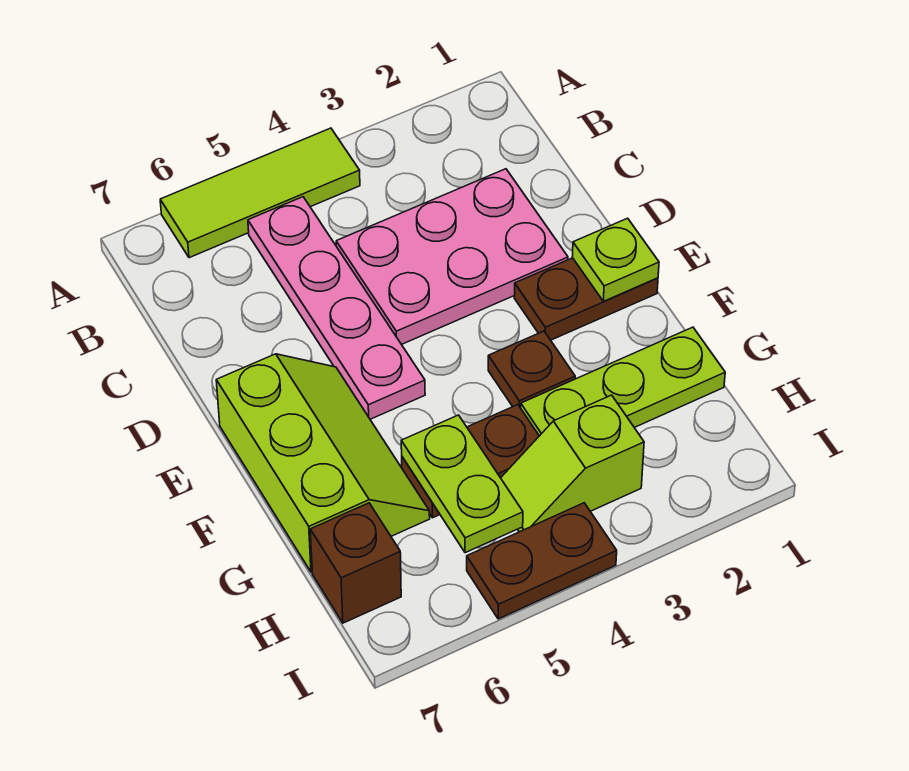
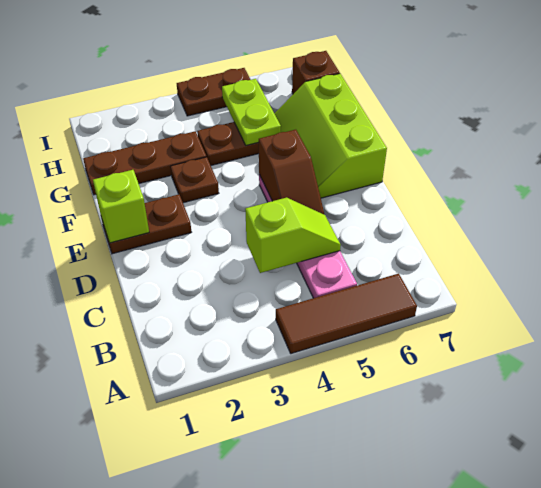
lime 1x3 tile [160,128,360,258] -> brown 1x3 tile [276,274,417,354]
pink 2x3 plate [336,169,568,344] -> none
none -> brown 1x2 slope [258,130,324,214]
lime 1x1 plate [572,218,659,301] -> lime 1x1 brick [93,170,149,243]
lime 1x3 plate [521,327,725,436] -> brown 1x3 plate [83,131,206,195]
lime 1x2 slope [501,395,644,532] -> lime 1x2 slope moved to [245,197,341,273]

